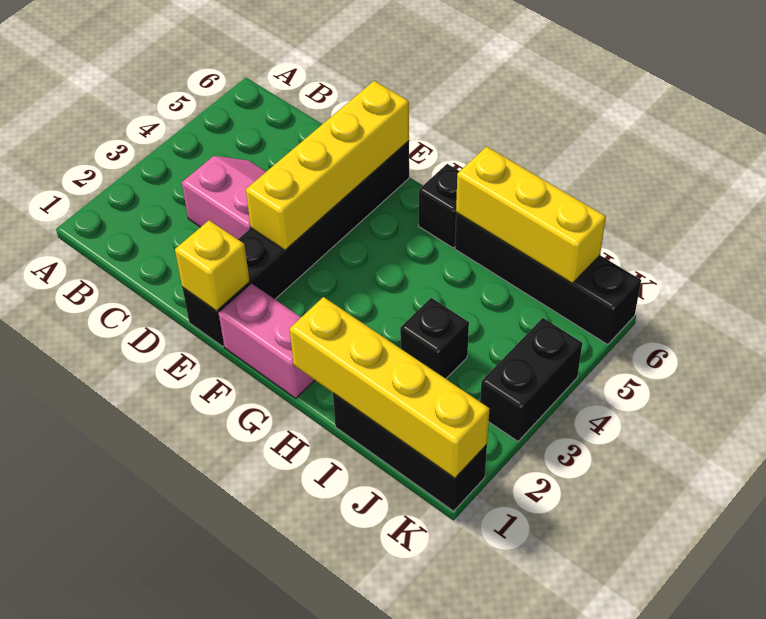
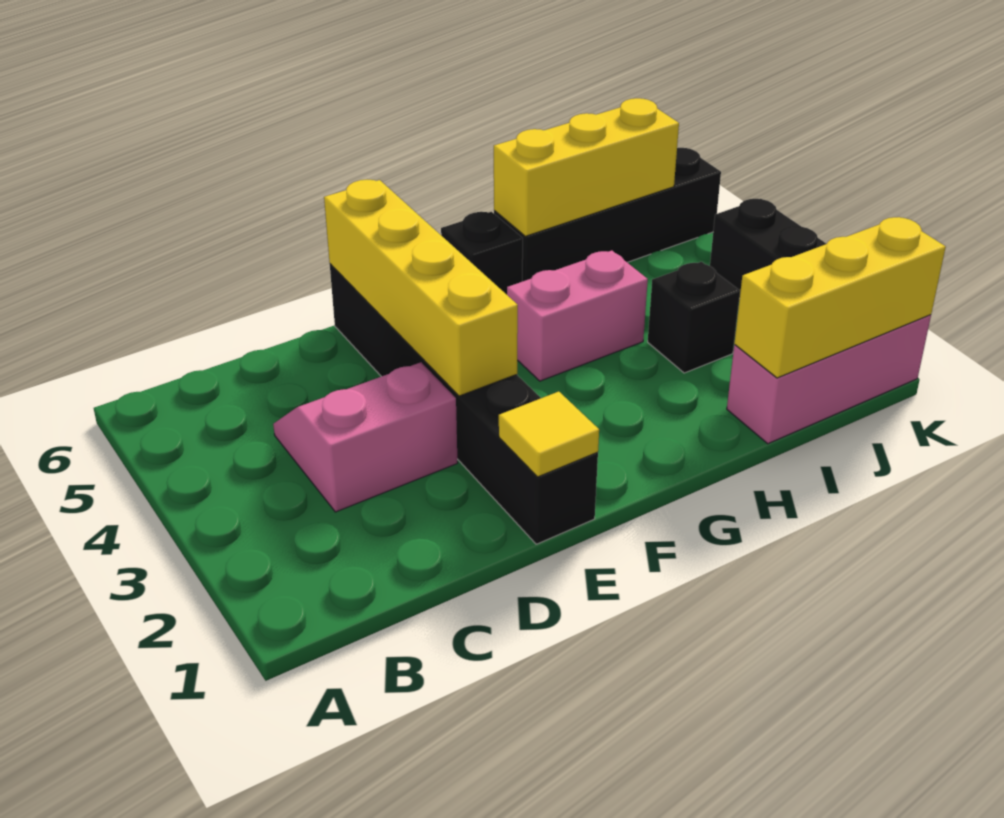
yellow 1x1 brick [175,220,250,311] -> yellow 1x1 tile [499,392,599,477]
pink 1x2 brick [219,284,315,398] -> pink 1x2 brick moved to [507,251,648,381]
yellow 1x4 brick [290,297,489,478] -> yellow 1x3 brick [734,217,946,378]
black 1x3 brick [333,393,487,511] -> pink 1x3 brick [727,315,931,444]

